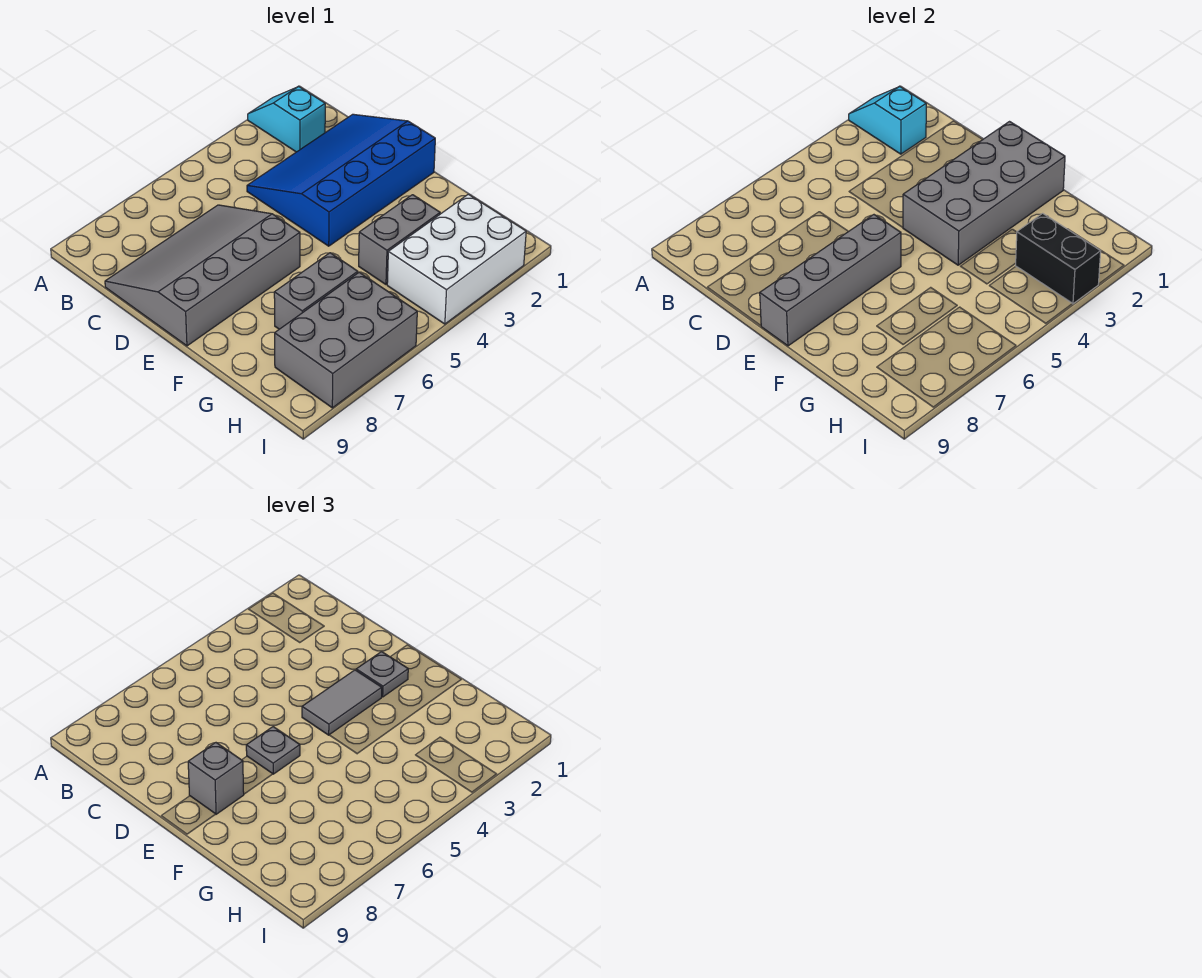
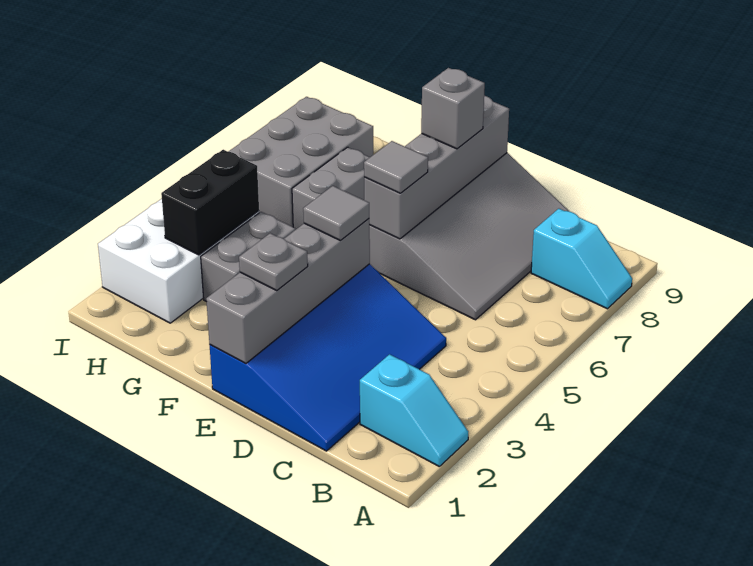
cyan 1x2 slope [849,86,926,154] -> cyan 1x2 slope moved to [531,209,632,309]
grey 2x4 brick [903,122,1065,265] -> grey 1x4 brick [206,219,370,363]
grey 1x2 tile [302,670,382,735] -> grey 1x1 tile [303,186,369,240]
grey 1x1 plate [246,727,300,774] -> grey 1x1 tile [364,141,428,193]
black 1x2 brick [1015,213,1101,304] -> black 1x2 brick turned to [161,150,259,255]

